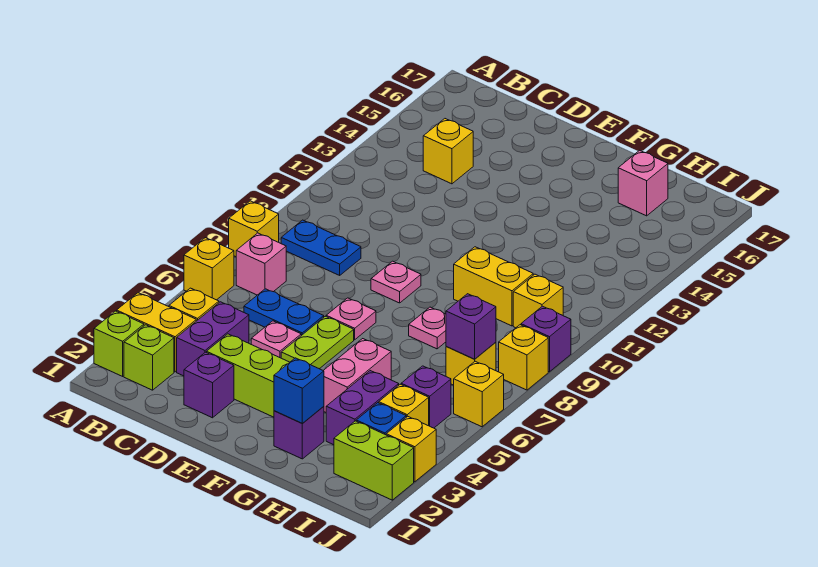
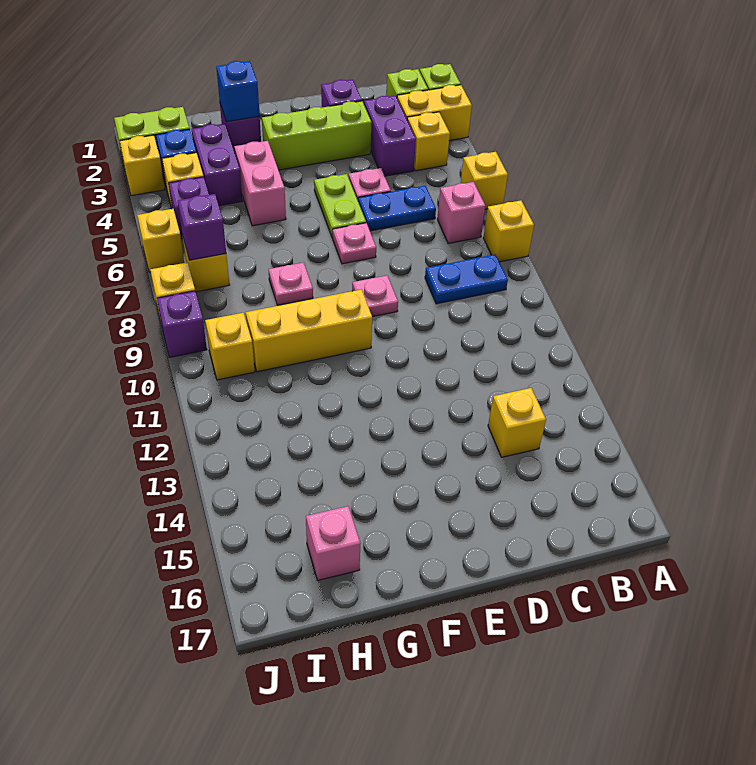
yellow 1x2 brick [454,247,533,326] -> yellow 1x3 brick [246,289,372,372]

